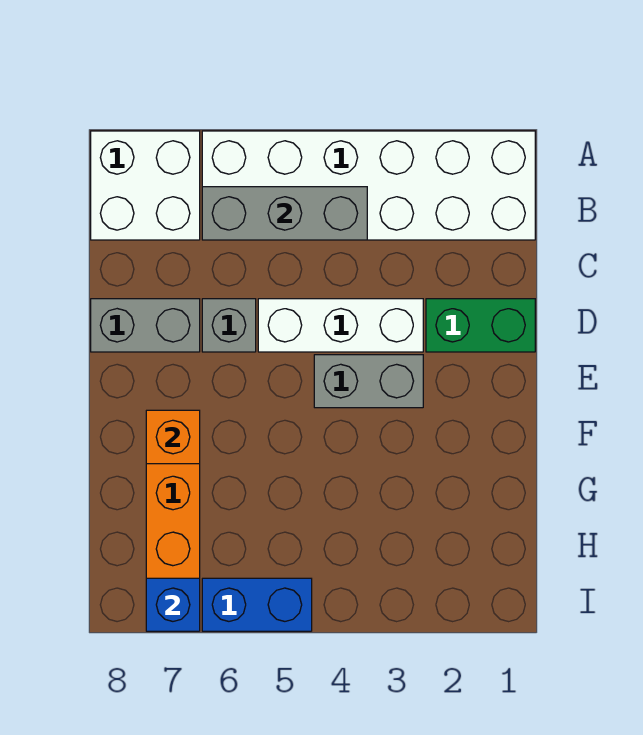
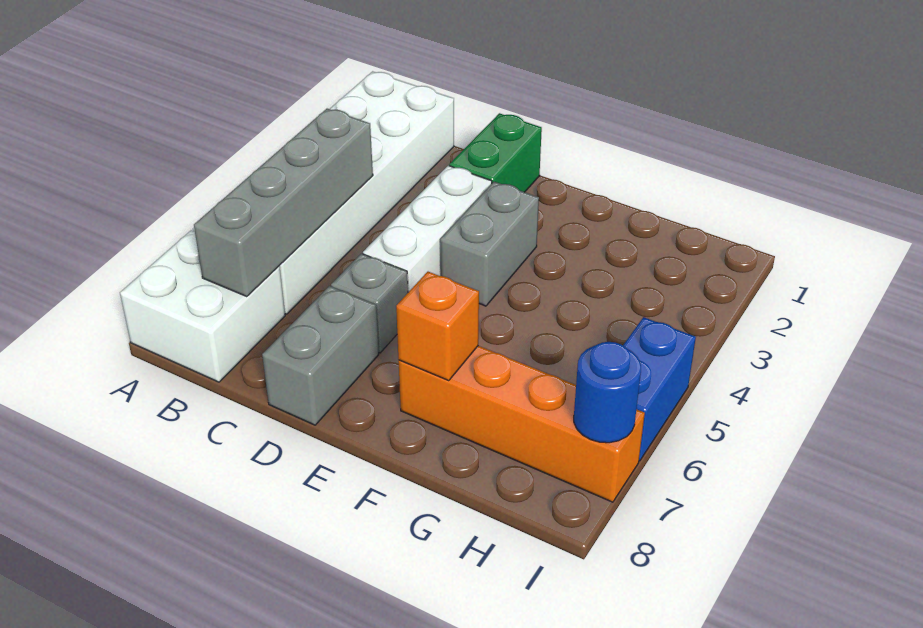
grey 1x3 brick [202,187,367,240] -> grey 1x4 brick [194,109,373,297]
blue 1x1 brick [146,578,200,631] -> blue 1x1 round brick [574,342,641,443]

